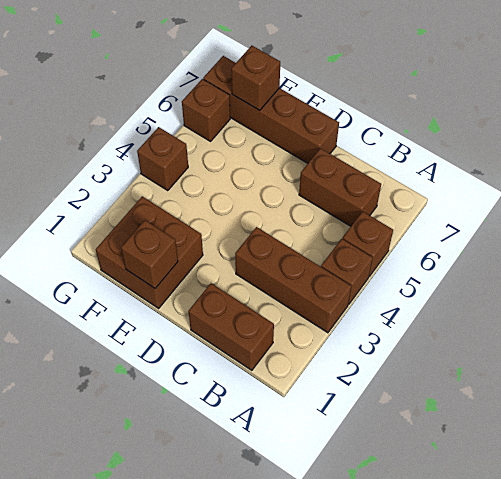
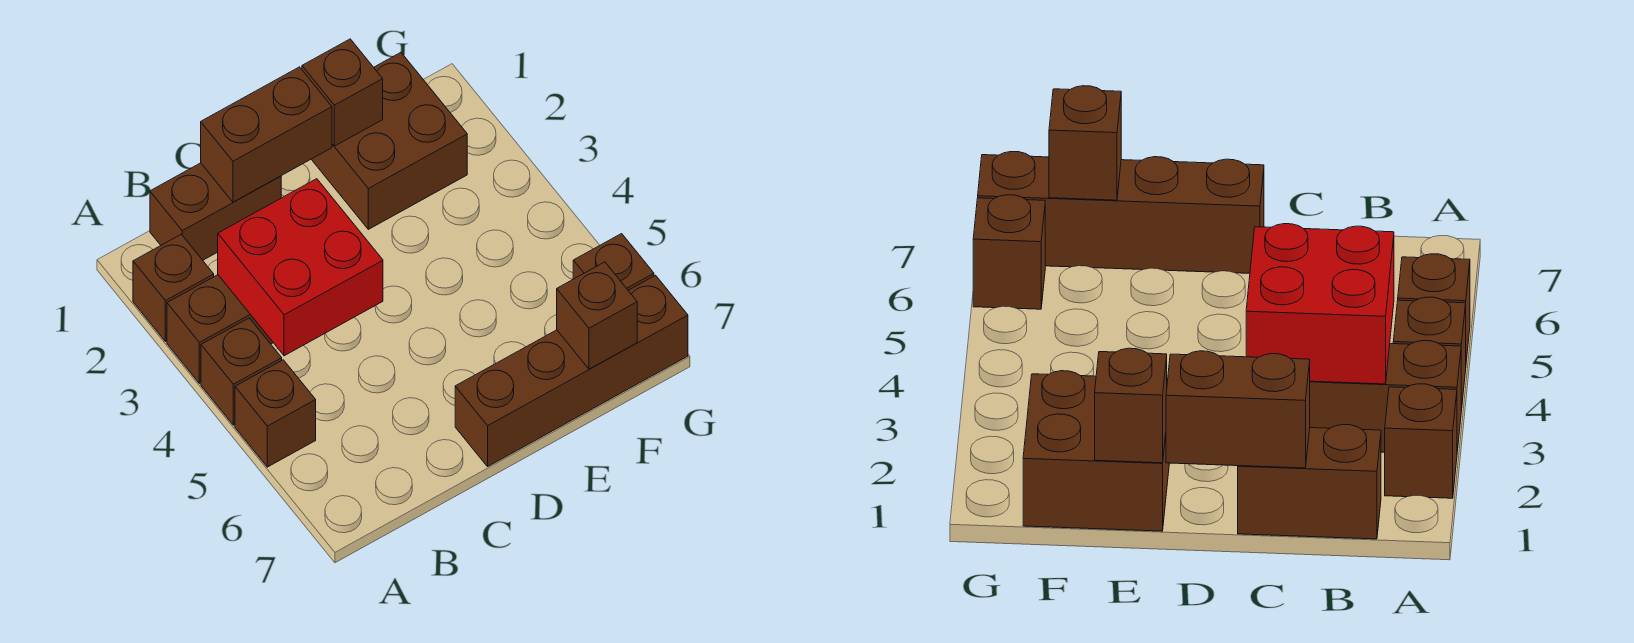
none -> red 2x2 brick [218,179,383,356]
brown 1x2 brick [299,148,381,226] -> brown 1x2 brick moved to [201,67,332,202]
brown 1x1 brick [137,127,188,190] -> brown 1x1 brick moved to [133,234,214,342]

